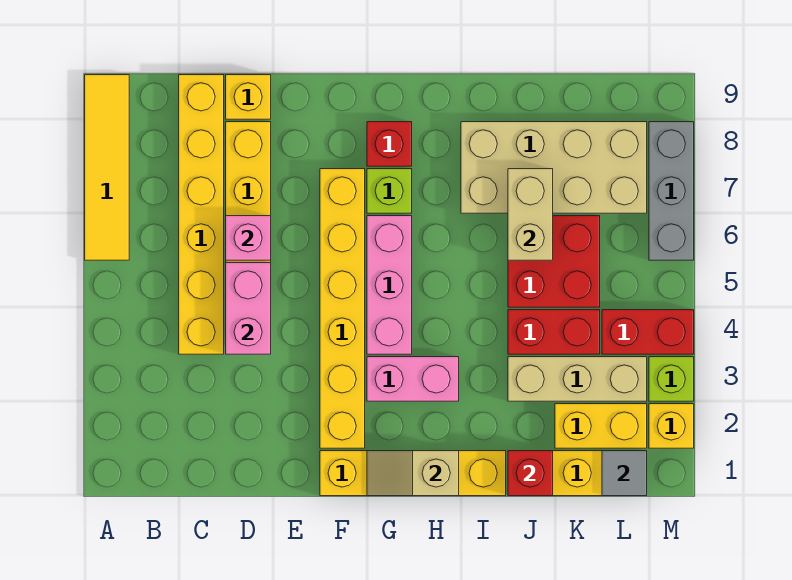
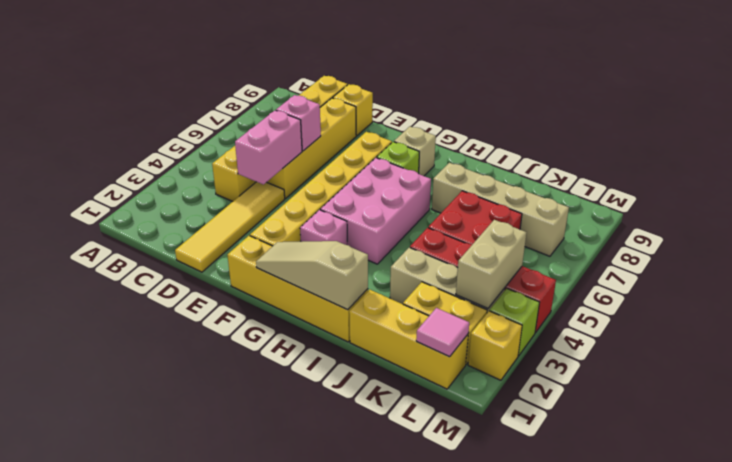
yellow 1x4 tile [85,75,129,260] -> yellow 1x4 tile moved to [175,182,285,272]
tan 1x2 slope [367,451,459,496] -> tan 1x3 slope [256,241,368,310]
pink 1x2 brick [367,357,459,401] -> pink 1x1 brick [300,210,347,245]
pink 1x3 brick [367,216,412,354] -> pink 2x3 brick [321,158,431,264]
red 1x1 brick [367,122,412,166] -> tan 1x1 brick [394,127,436,176]
tan 2x4 brick [461,122,647,213] -> tan 1x4 brick [432,163,569,256]
red 1x1 brick [508,451,553,496] -> none
tan 1x2 brick [508,169,553,260] -> tan 1x2 brick moved to [456,220,527,308]
grey 1x1 tile [602,451,647,496] -> pink 1x1 tile [416,308,469,357]
grey 1x3 brick [649,122,694,260] -> none

